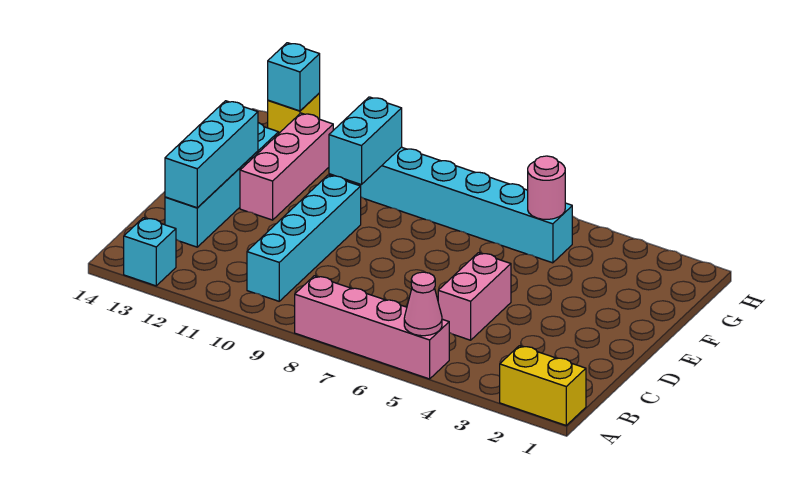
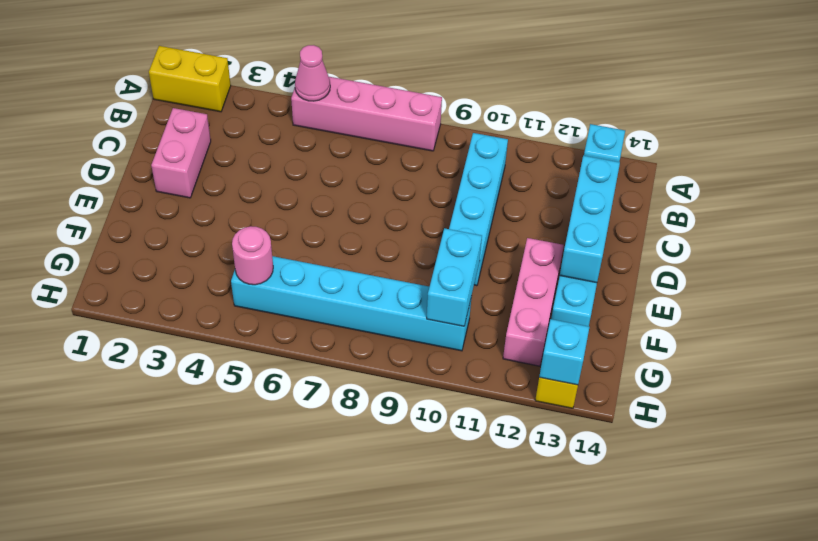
pink 1x2 brick [438,253,511,340] -> pink 1x2 brick moved to [151,108,211,198]

